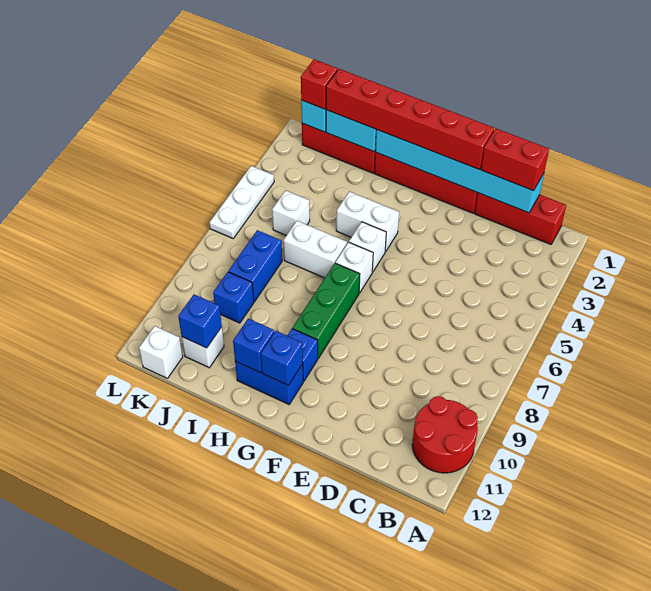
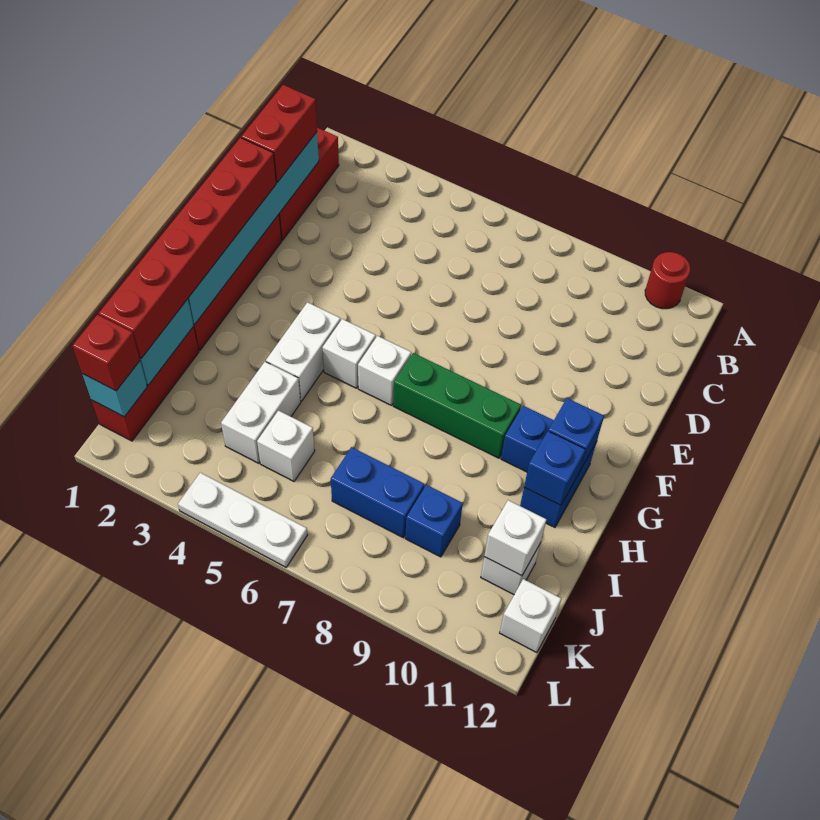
red 2x2 round brick [412,396,478,473] -> red 1x1 round brick [645,252,690,309]
white 1x2 brick [283,221,347,278] -> white 1x2 brick moved to [221,362,301,463]
blue 1x1 brick [178,294,222,348] -> white 1x1 brick [484,500,547,576]

